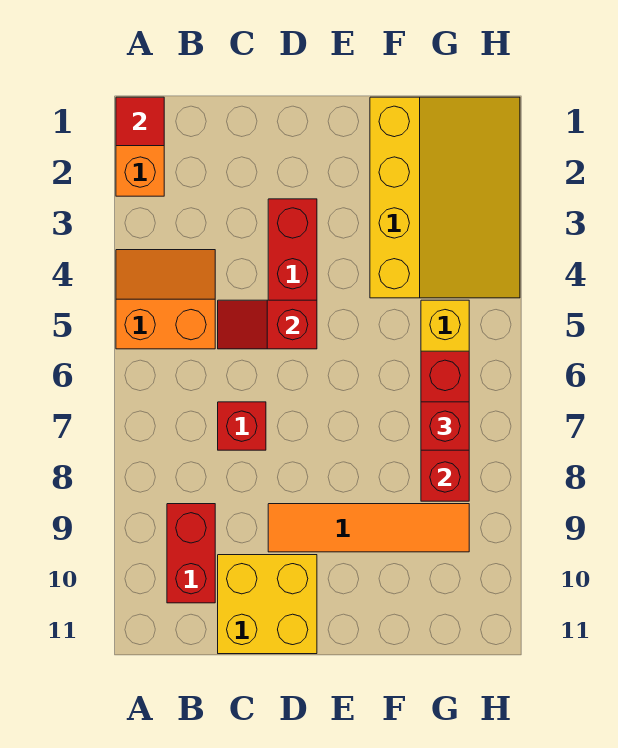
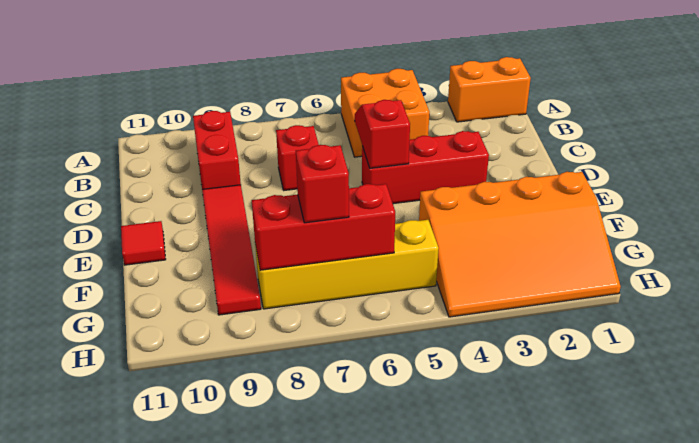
red 1x1 tile [116,97,164,146] -> red 1x1 tile moved to [121,221,166,265]
orange 2x2 slope [116,250,215,349] -> orange 2x2 brick [341,69,429,157]
red 1x2 brick [167,504,215,603] -> red 1x2 brick turned to [193,111,241,189]
yellow 2x2 brick [218,555,317,654] -> none
orange 1x4 tile [268,504,469,552] -> red 1x4 tile [202,185,261,315]
yellow 3x4 slope [370,97,520,298] -> orange 3x4 slope [419,172,621,317]

